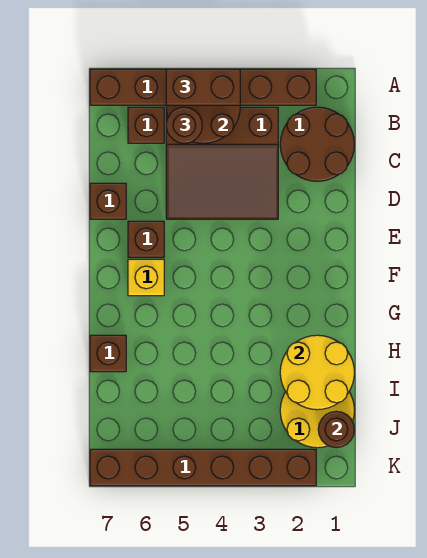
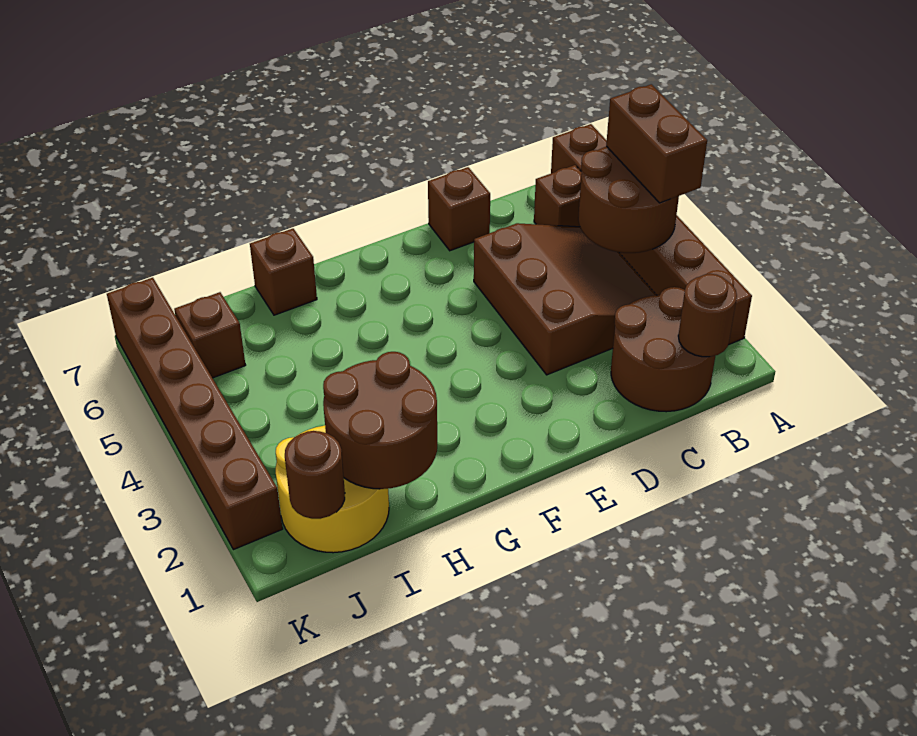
brown 3x3 slope [166,107,278,219] -> brown 3x3 slope turned to [474,223,656,375]
brown 1x1 round brick [166,107,202,143] -> brown 1x1 round brick moved to [678,274,737,357]
brown 1x1 brick [128,221,164,257] -> brown 1x1 brick moved to [174,292,245,378]
yellow 1x1 brick [128,259,164,296] -> none
yellow 2x2 round brick [280,335,354,410] -> brown 2x2 round brick [323,352,438,489]

